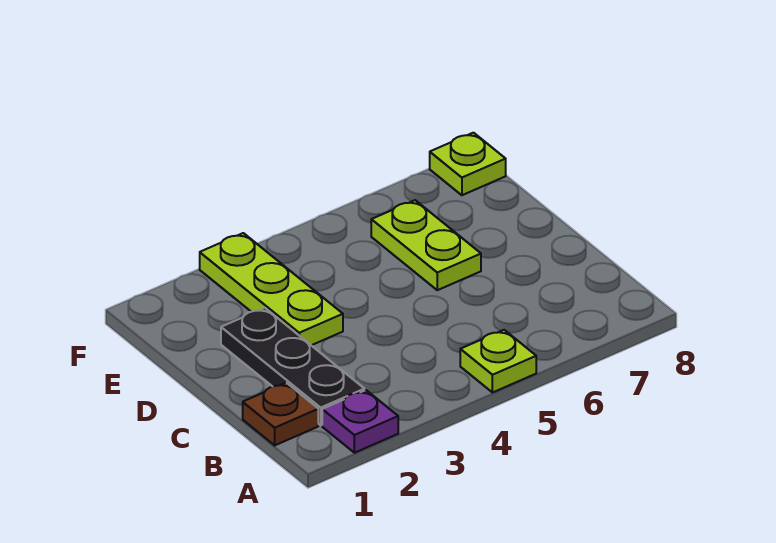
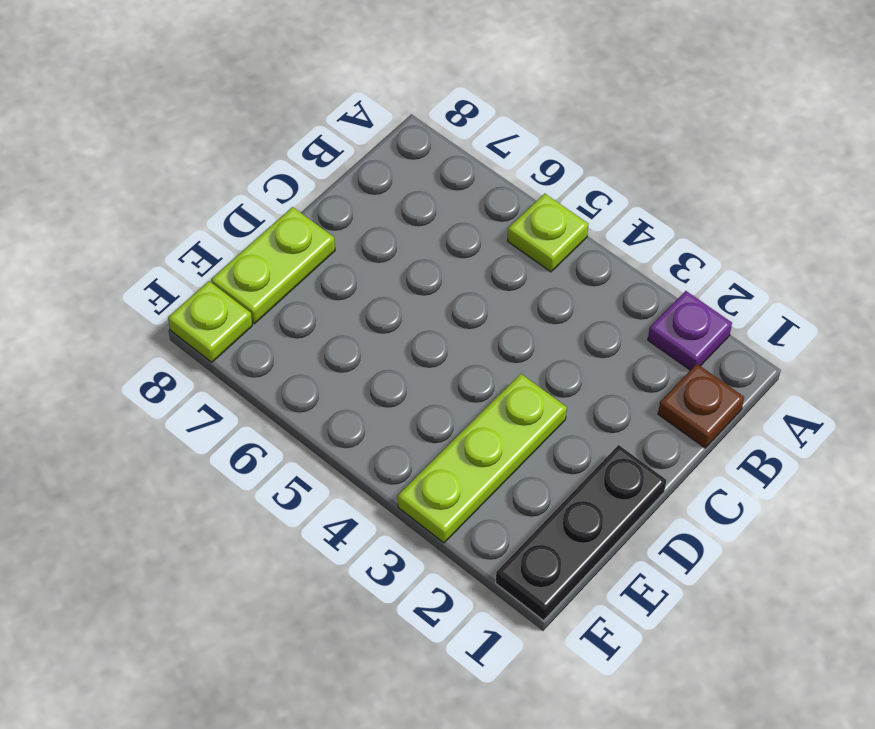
black 1x3 plate [221,308,364,425] -> black 1x3 plate moved to [496,445,666,620]
lime 1x2 plate [371,200,481,290] -> lime 1x2 plate moved to [211,207,335,324]

